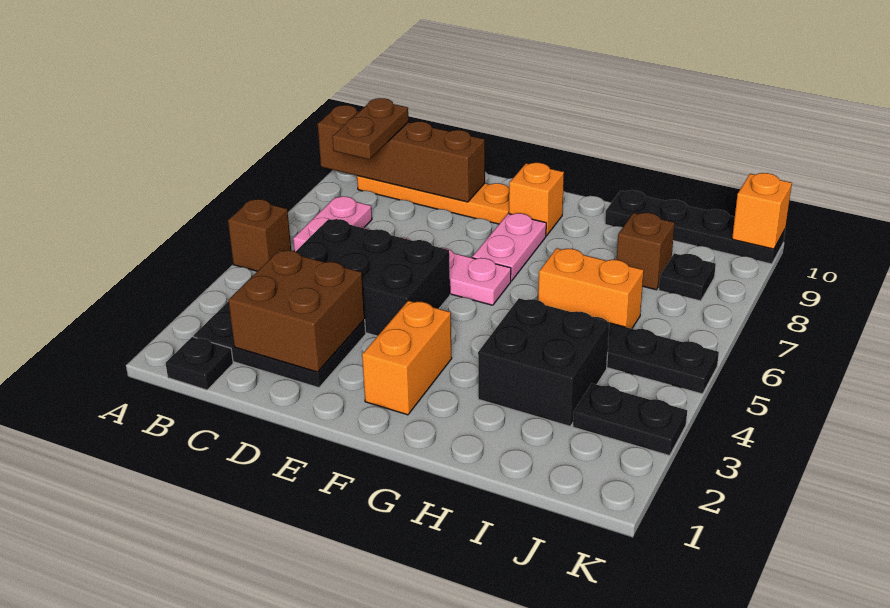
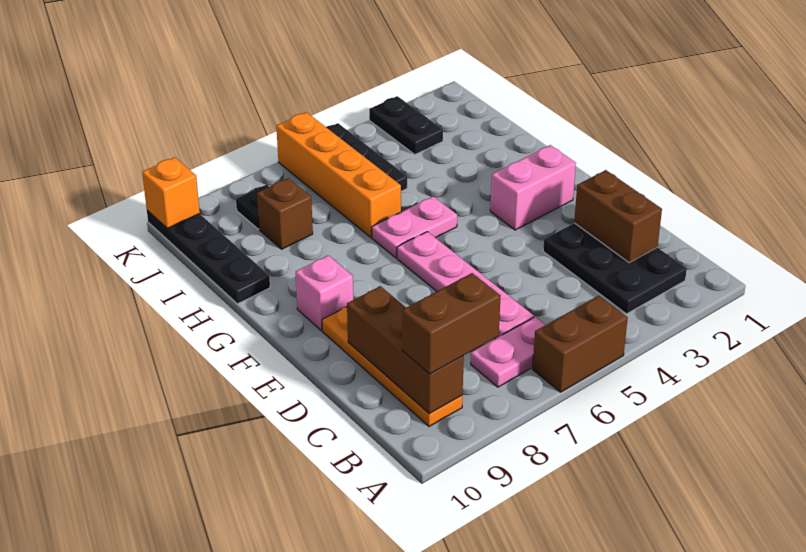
brown 1x1 brick [228,199,291,271] -> brown 1x2 brick [533,296,628,392]
brown 1x4 brick [318,105,485,202] -> brown 1x3 brick [347,286,464,414]
black 1x1 plate [166,337,233,390] -> none
brown 1x2 plate [332,98,409,159] -> brown 1x2 brick [402,273,501,374]
brown 2x2 brick [228,250,365,372] -> brown 1x2 brick [574,170,662,263]
black 2x3 brick [296,219,450,336] -> none
orange 1x2 brick [362,301,452,415] -> pink 1x2 brick [490,145,576,230]
pink 1x2 plate [472,213,546,281] -> pink 1x2 plate moved to [372,196,457,258]
orange 1x1 brick [509,163,564,236] -> pink 1x1 brick [296,255,353,331]
black 2x2 brick [478,298,609,426] -> none
orange 1x2 brick [538,248,644,329] -> orange 1x4 brick [276,112,401,237]

